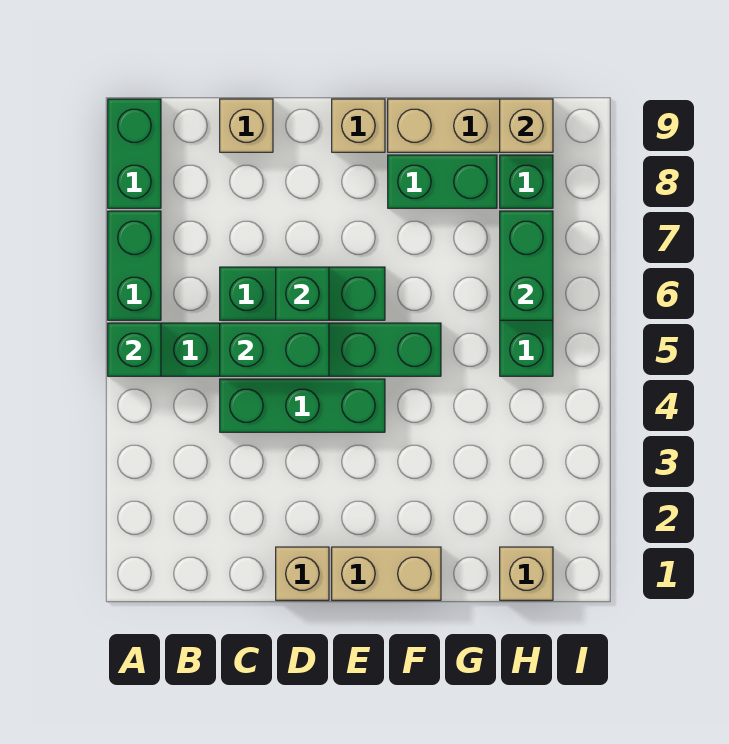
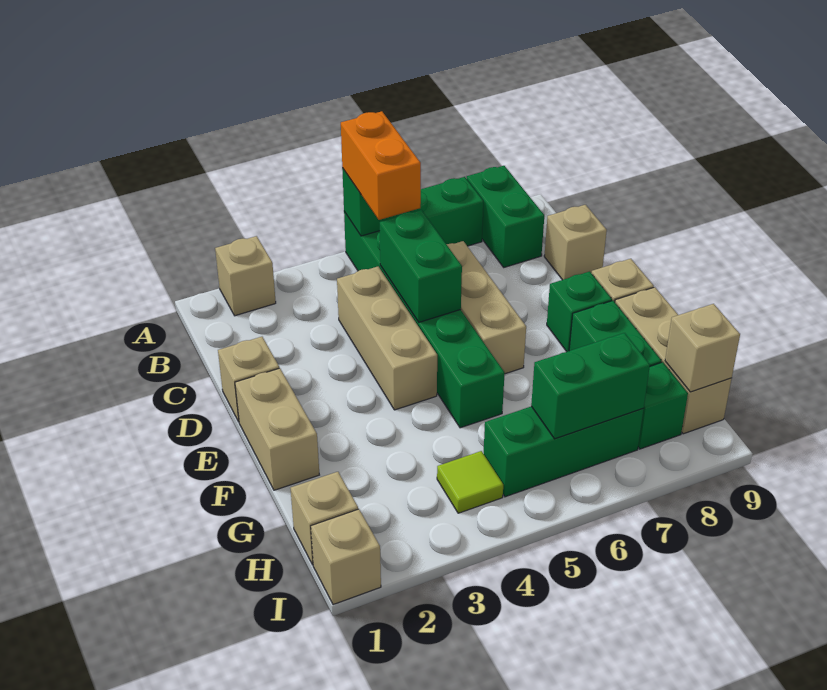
none -> tan 1x1 brick [215,236,276,316]
none -> orange 1x2 brick [341,111,421,220]
green 1x2 brick [108,99,161,208] -> green 1x2 brick turned to [467,166,544,267]
green 1x3 brick [220,379,385,432] -> tan 1x3 brick [337,267,437,410]
green 1x3 brick [220,267,385,320] -> tan 1x3 brick [447,241,526,374]
green 1x1 brick [276,267,329,320] -> green 1x1 brick moved to [547,271,612,352]
none -> lime 1x1 tile [437,451,503,513]
none -> tan 1x1 brick [311,509,381,605]

